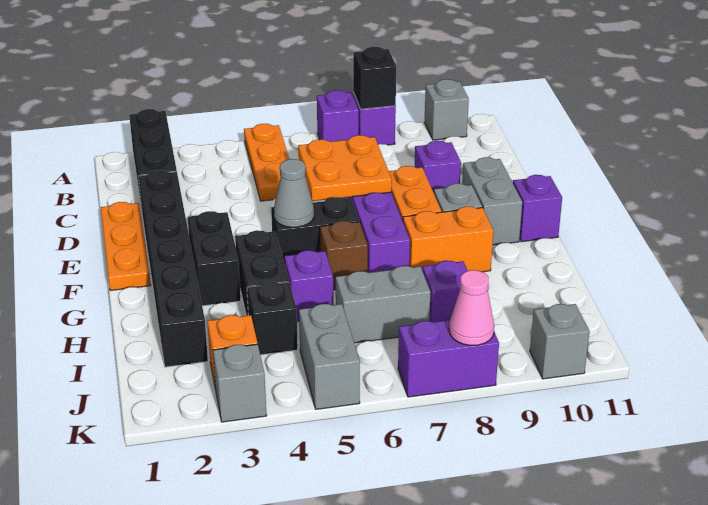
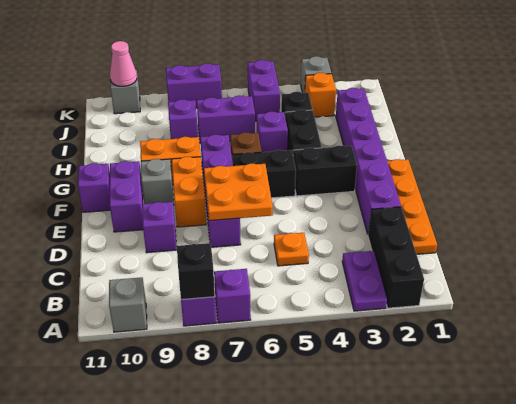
none -> purple 1x2 plate [342,251,387,311]
orange 1x3 plate [244,124,289,201] -> orange 1x1 plate [274,233,309,266]
orange 1x3 plate [101,202,151,291] -> orange 1x4 plate [387,159,437,254]
black 1x6 brick [138,170,208,367] -> purple 1x6 brick [336,88,401,234]
grey 1x2 brick [462,157,522,245] -> purple 1x2 brick [110,161,143,232]
black 1x2 brick [188,211,241,306] -> black 1x2 brick turned to [293,145,357,196]
grey 1x1 cone [274,159,314,227] -> none
grey 1x2 brick [336,266,431,343] -> purple 1x2 brick [197,95,255,143]
grey 1x2 brick [299,304,360,409] -> purple 1x2 brick [248,60,280,121]
pink 1x1 cone [449,270,494,345] -> pink 1x1 cone moved to [110,41,137,86]

